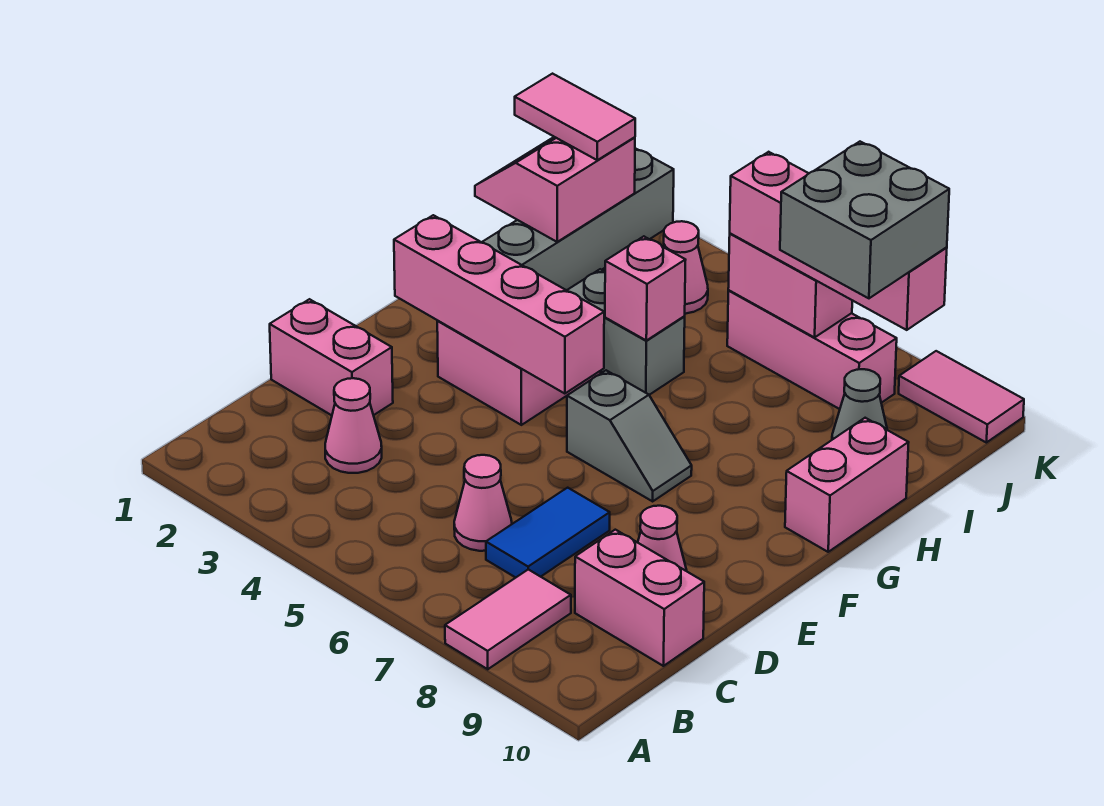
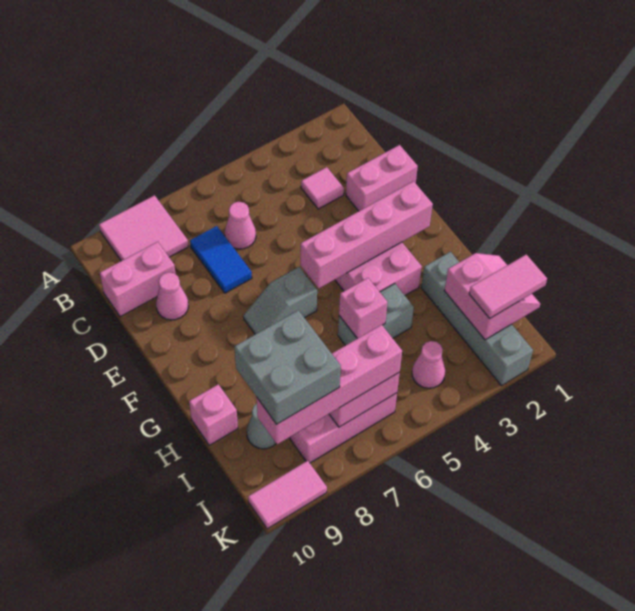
pink 1x2 tile [445,569,571,669] -> pink 2x2 tile [99,195,188,261]
pink 1x1 cone [325,378,382,473] -> pink 1x1 tile [301,167,344,209]
pink 1x2 brick [785,418,909,552] -> pink 1x1 brick [189,384,238,445]

